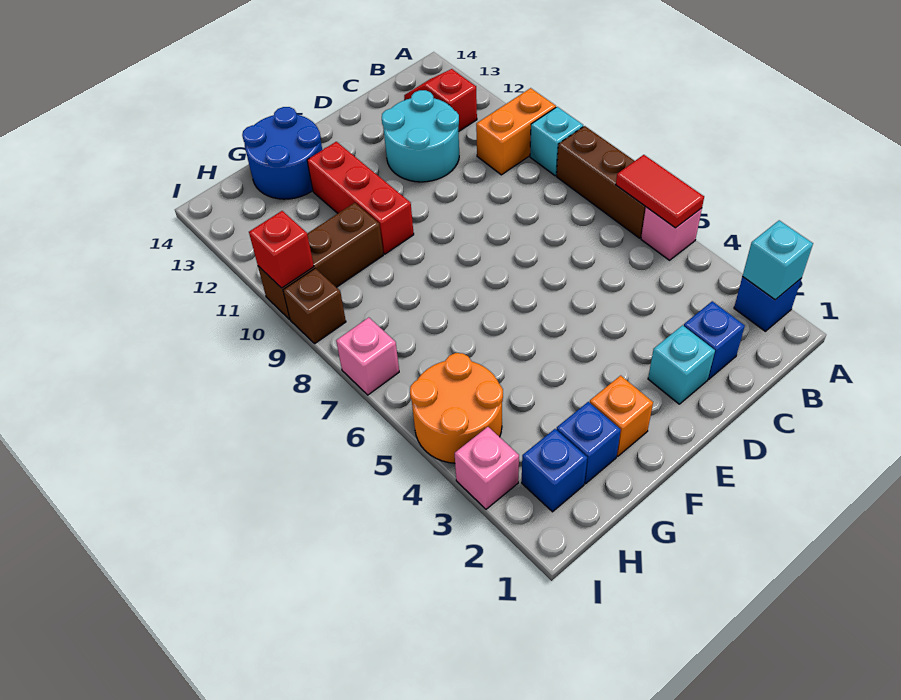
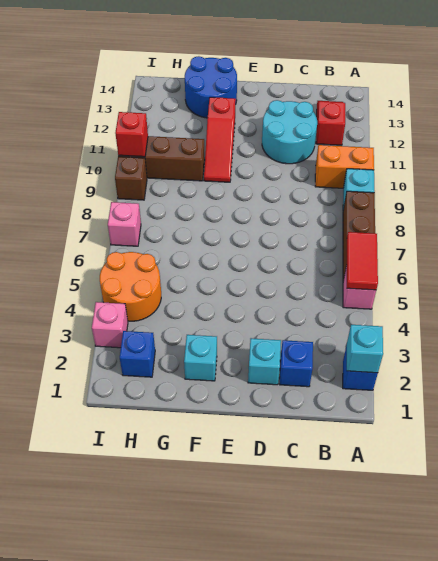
orange 1x1 brick [590,375,653,456] -> cyan 1x1 brick [184,335,217,381]
red 1x3 brick [307,142,414,254] -> red 1x3 slope [204,97,236,182]
blue 1x1 brick [556,402,621,484] -> none

